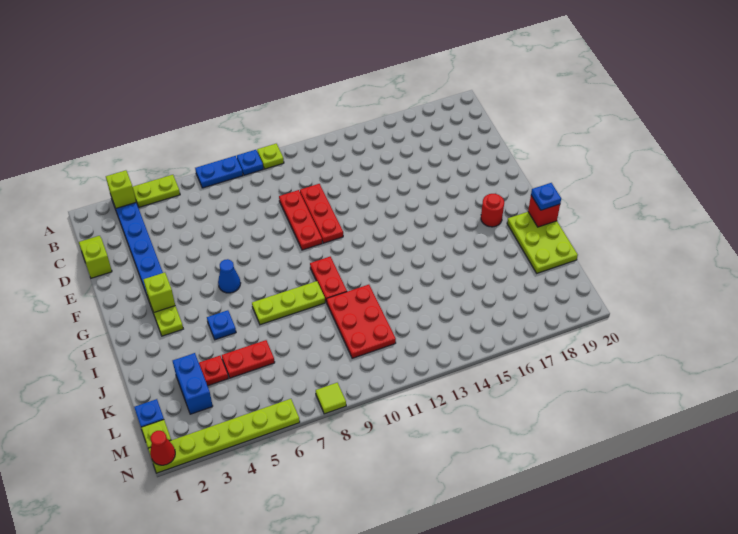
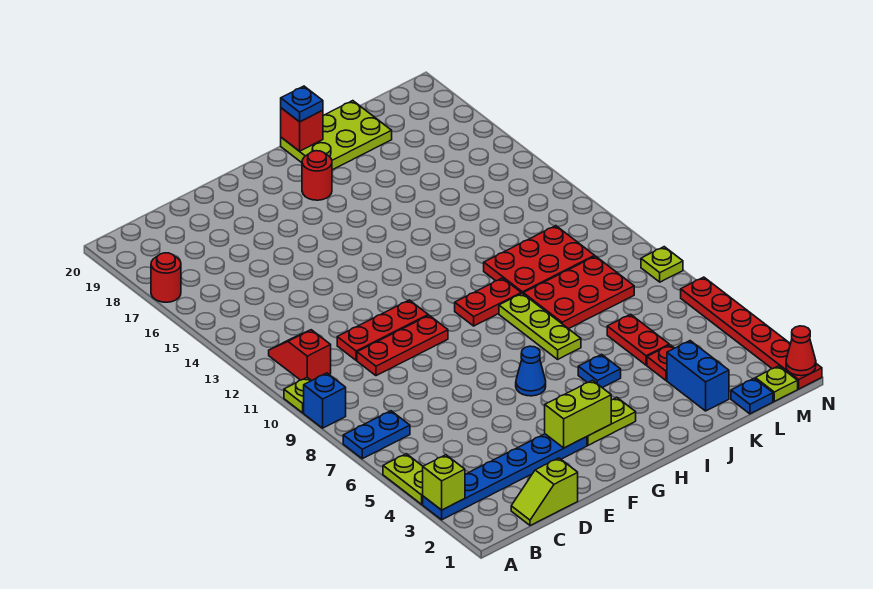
blue 1x2 plate [195,156,243,188] -> blue 1x2 plate turned to [343,411,410,459]
blue 1x1 plate [237,150,263,175] -> blue 1x1 brick [304,373,346,428]
none -> red 1x1 round brick [151,253,181,302]
none -> red 1x2 slope [269,330,331,381]
lime 1x1 brick [143,273,175,312] -> lime 1x2 brick [545,380,611,448]
none -> red 2x3 plate [523,256,634,329]
blue 1x2 brick [173,353,213,414] -> blue 1x2 brick turned to [667,341,729,411]
lime 1x6 plate [148,399,300,473] -> red 1x6 plate [681,277,822,389]
lime 1x1 tile [316,383,346,414] -> lime 1x1 plate [641,247,683,282]

